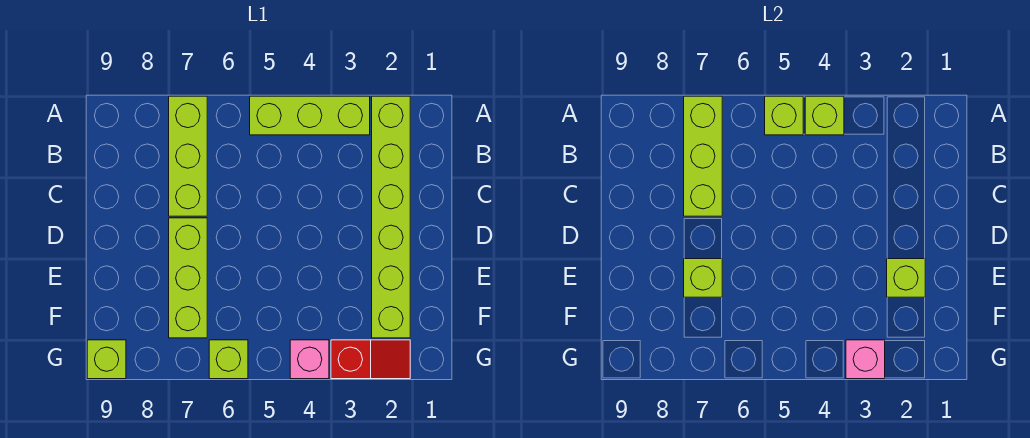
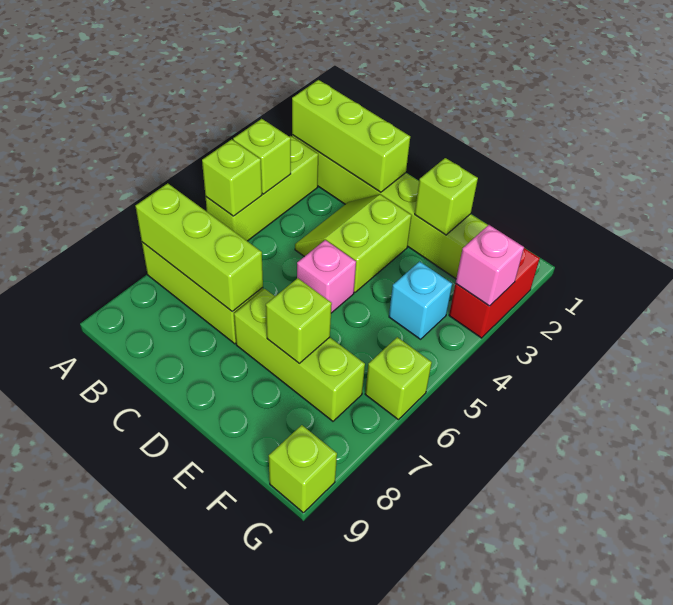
none -> lime 1x3 brick [292,80,410,192]
none -> lime 2x2 slope [295,194,412,292]
none -> cyan 1x1 brick [389,262,452,339]
red 1x2 slope [331,340,410,379] -> red 1x2 brick [449,248,540,338]
pink 1x1 brick [290,340,329,379] -> pink 1x1 brick moved to [297,240,356,313]

